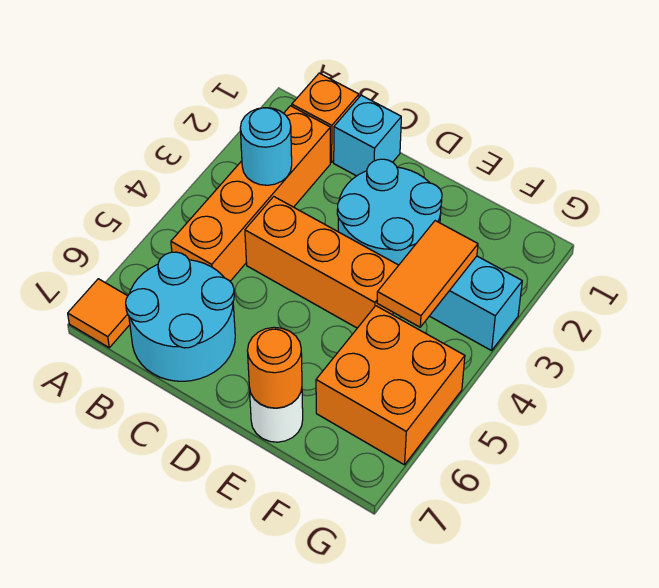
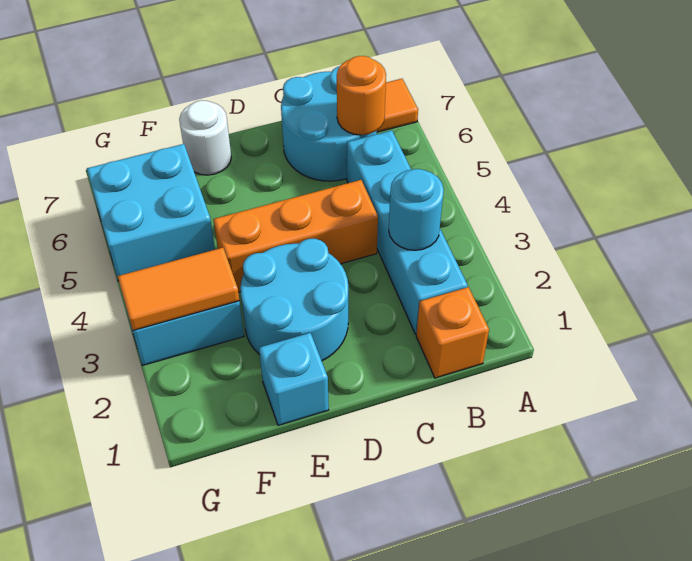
orange 1x4 brick [171,106,330,281] -> cyan 1x4 brick [347,131,468,334]
cyan 1x1 brick [334,95,401,176] -> cyan 1x1 brick moved to [259,333,329,425]
orange 1x1 round brick [247,327,302,408] -> orange 1x1 round brick moved to [337,56,386,135]
orange 1x2 tile [377,221,478,327] -> orange 1x2 tile turned to [117,248,239,330]
orange 2x2 brick [316,306,465,465] -> cyan 2x2 brick [87,144,215,281]

